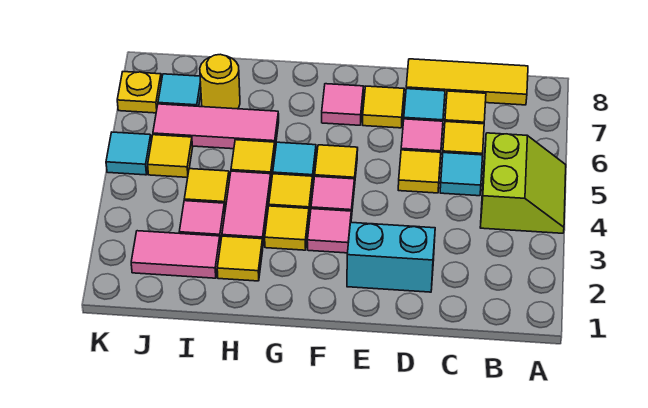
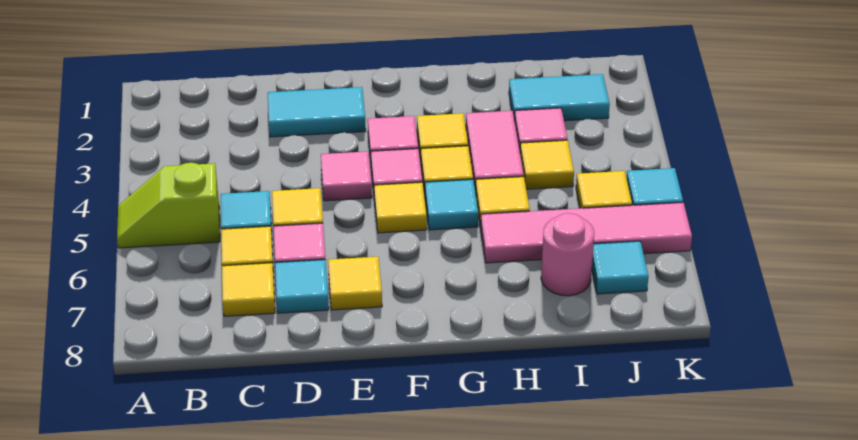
lime 2x2 slope [480,133,566,233] -> lime 1x2 slope [117,163,220,248]
yellow 1x3 tile [406,59,528,105] -> none
cyan 1x2 brick [347,222,435,292] -> cyan 1x2 tile [268,87,366,137]
pink 1x1 tile [322,84,364,125] -> pink 1x1 tile moved to [321,151,372,201]
yellow 1x1 tile [217,236,263,281] -> none
pink 1x3 tile [153,104,279,149] -> pink 1x4 tile [481,203,692,263]
pink 1x2 tile [131,231,220,278] -> cyan 1x2 tile [509,74,610,121]
yellow 1x1 round brick [200,54,240,109] -> pink 1x1 round brick [541,213,594,296]
yellow 1x1 plate [117,72,161,113] -> none

